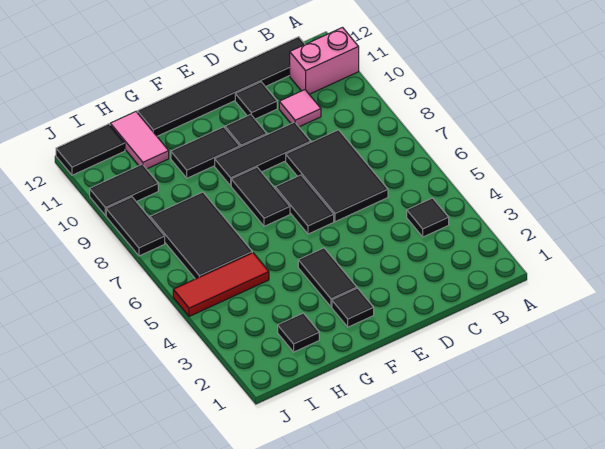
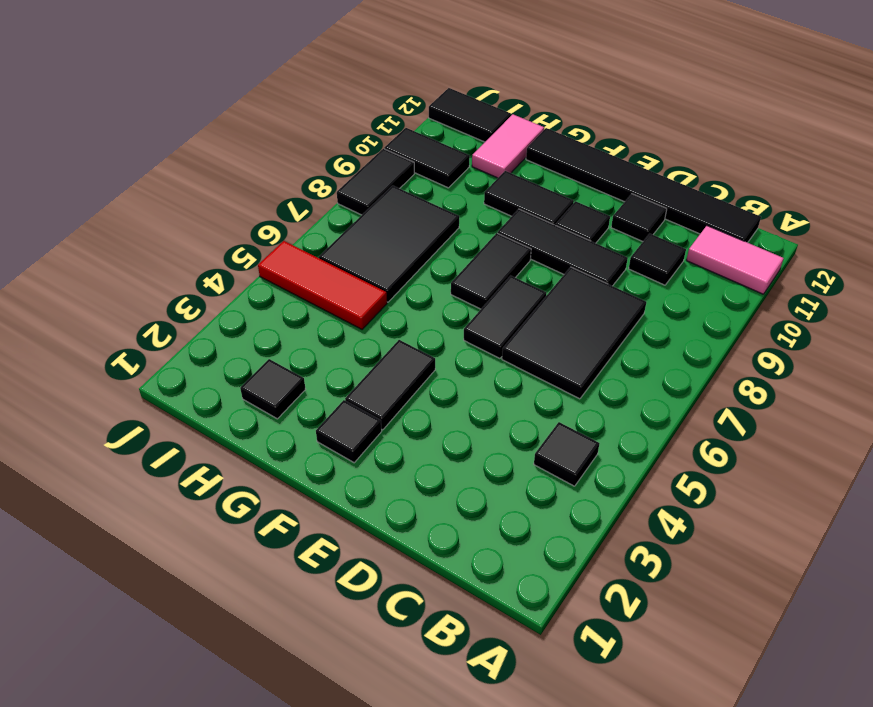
pink 1x2 brick [290,28,359,94] -> pink 1x2 tile [686,226,784,294]
pink 1x1 tile [279,90,321,127] -> black 1x1 tile [629,234,686,285]

